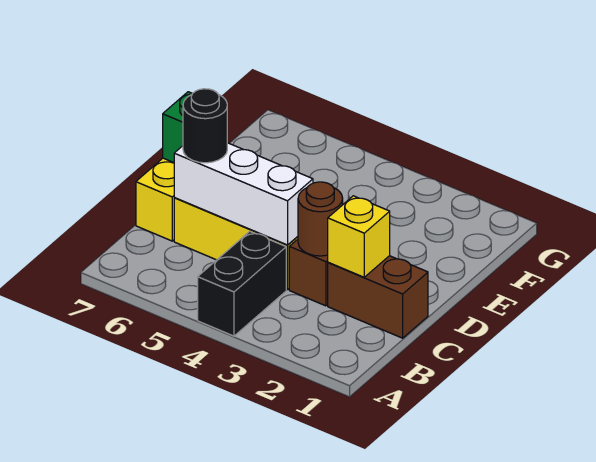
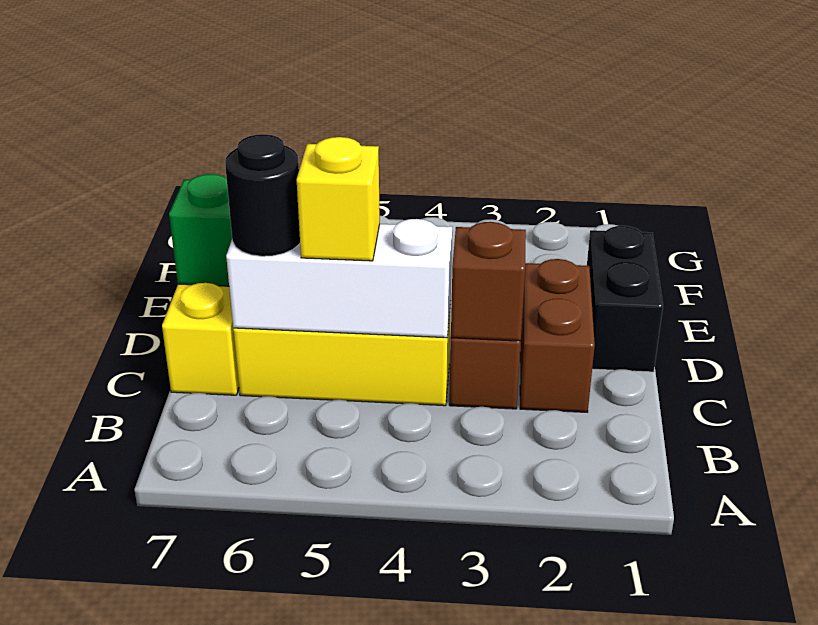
black 1x2 brick [198,232,286,336] -> black 1x2 brick moved to [587,226,663,372]
brown 1x2 brick [328,256,428,338] -> brown 1x2 brick turned to [520,259,595,412]
yellow 1x1 brick [328,196,390,277] -> yellow 1x1 brick moved to [297,137,380,261]
brown 1x1 round brick [298,182,343,256] -> brown 1x1 brick [451,222,526,341]

